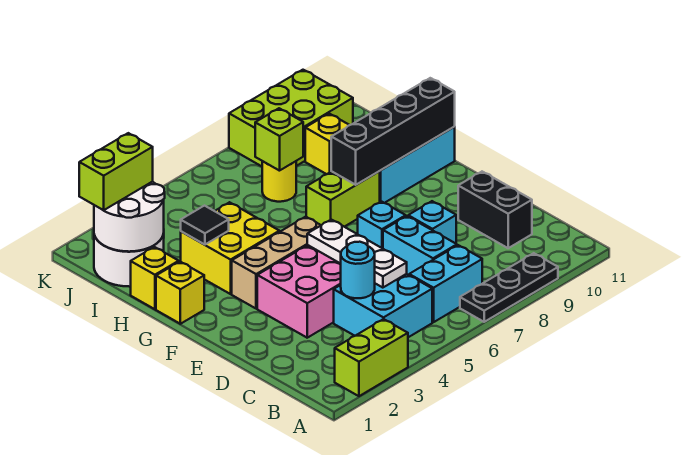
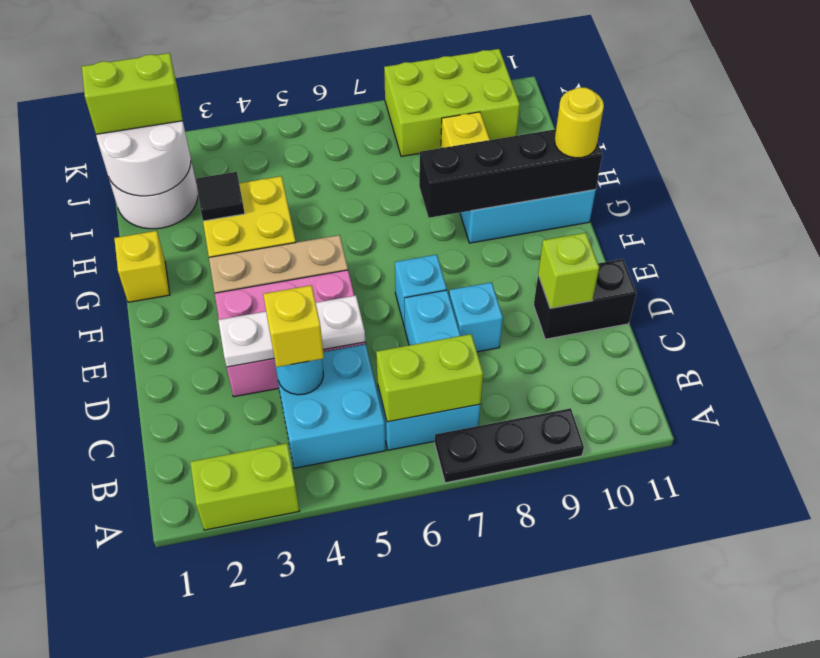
white 1x3 plate [307,220,407,288] -> white 1x3 plate turned to [218,296,365,367]
black 1x2 brick [458,172,532,248] -> black 1x2 brick turned to [534,259,636,339]
lime 1x2 brick [306,171,380,227] -> lime 1x2 brick moved to [376,334,483,422]
yellow 1x1 brick [131,247,179,309] -> yellow 1x1 brick moved to [263,285,324,367]
yellow 1x1 round brick [262,161,296,202] -> yellow 1x1 round brick moved to [555,87,604,158]
lime 1x1 brick [255,108,303,171] -> lime 1x1 brick moved to [538,233,599,308]

